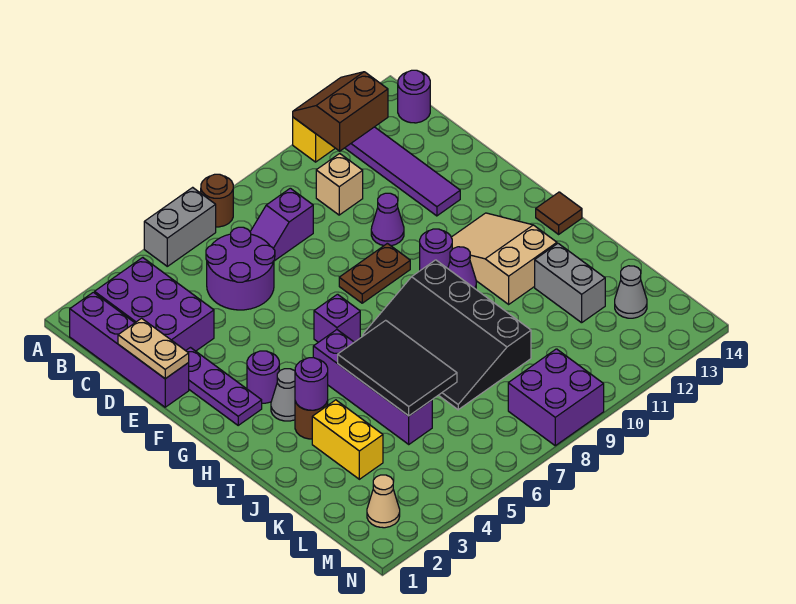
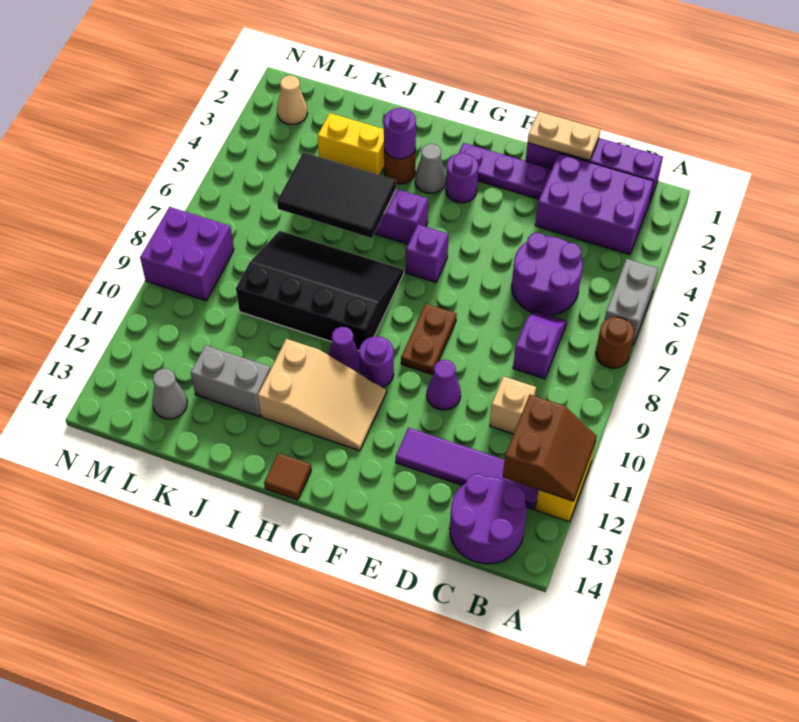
purple 1x1 round brick [398,70,430,123] -> purple 2x2 round brick [450,474,526,564]

